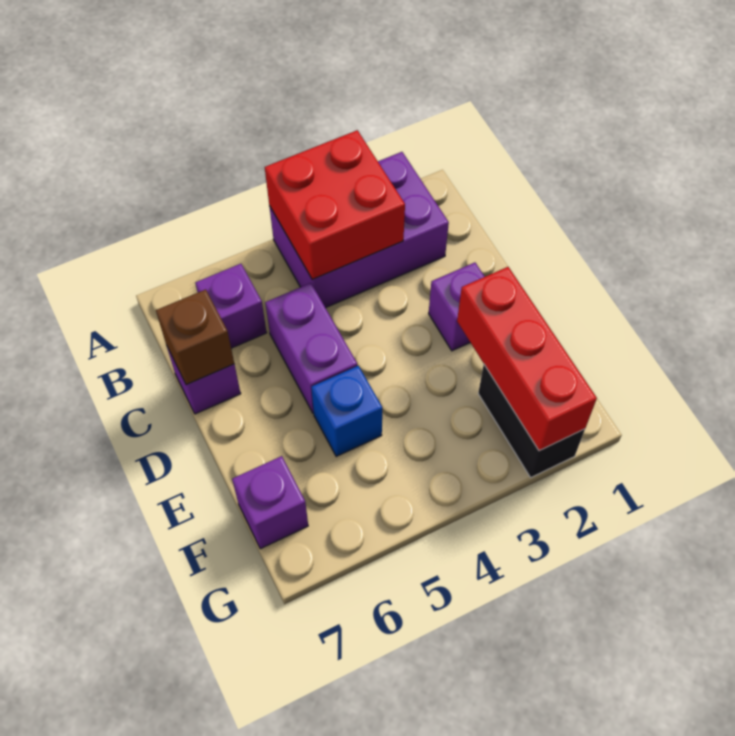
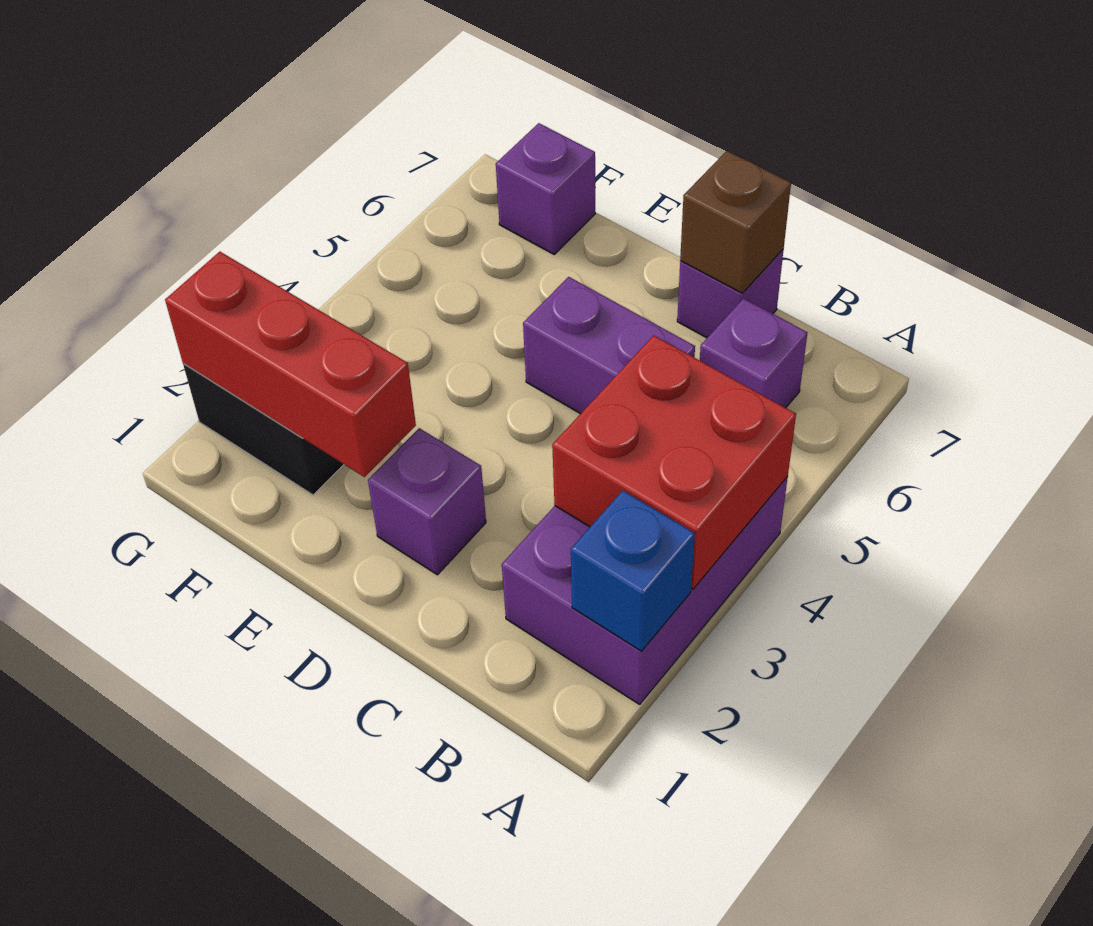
blue 1x1 brick [311,366,382,457] -> blue 1x1 brick moved to [571,491,695,651]

